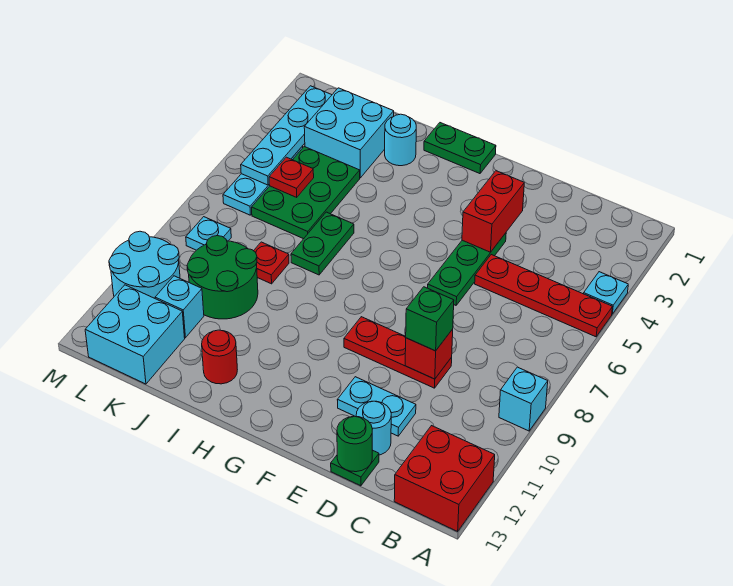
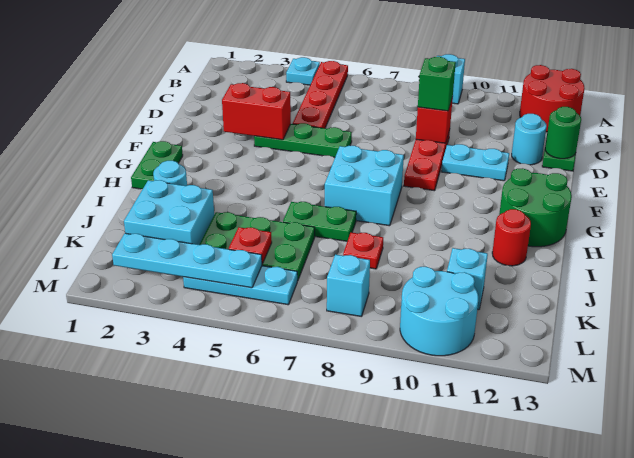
red 2x2 brick [394,426,495,531] -> red 2x2 round brick [520,65,585,132]
cyan 1x2 plate [337,377,416,436] -> cyan 1x2 plate turned to [442,144,509,181]
green 2x2 round brick [187,236,258,319] -> green 2x2 round brick moved to [499,168,572,247]
cyan 2x2 brick [85,285,185,384] -> cyan 2x2 brick moved to [325,146,404,226]
cyan 1x1 plate [186,217,231,250] -> cyan 1x1 brick [327,255,370,317]

